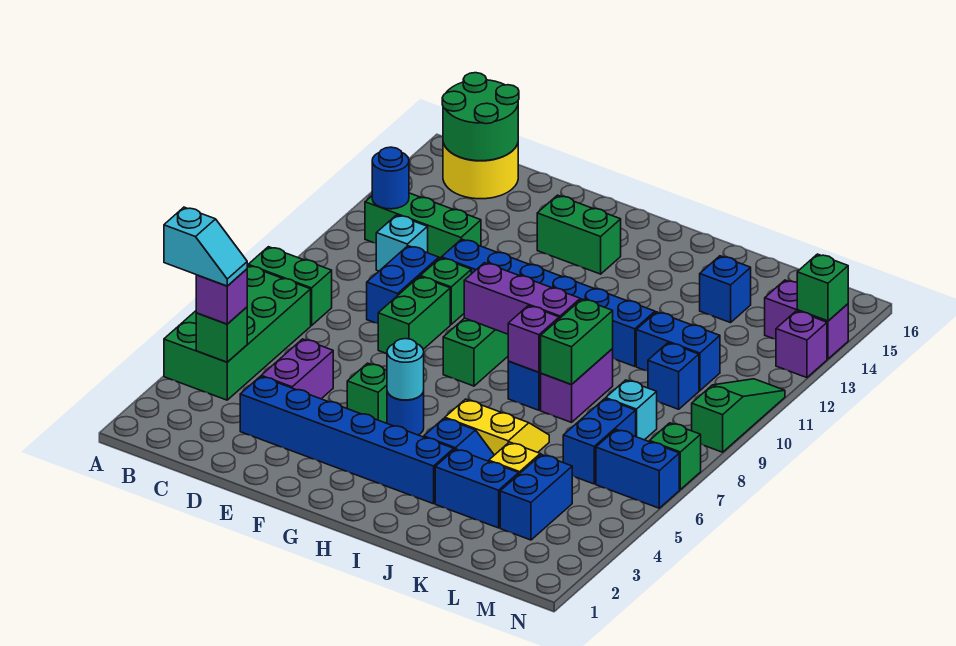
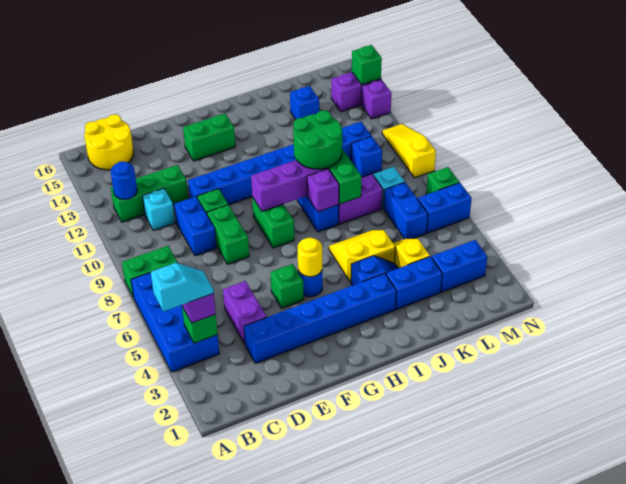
green 2x4 brick [164,265,311,400] -> blue 2x4 brick [131,272,219,372]
green 2x2 round brick [442,73,519,161] -> green 2x2 round brick moved to [293,110,342,169]
cyan 1x1 round brick [387,339,424,400] -> yellow 1x1 round brick [298,238,322,277]
purple 1x2 brick [541,349,613,422] -> purple 1x2 brick turned to [339,174,383,224]
blue 1x2 brick [500,455,572,540] -> blue 1x2 brick turned to [432,240,487,292]
green 1x3 slope [692,379,785,452] -> yellow 1x3 slope [382,124,436,178]

